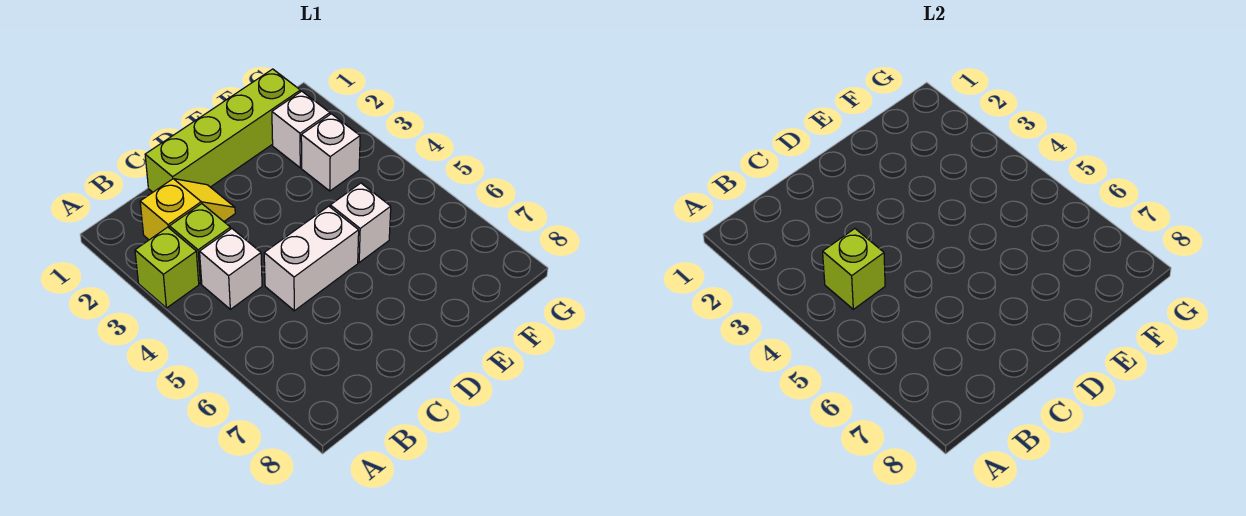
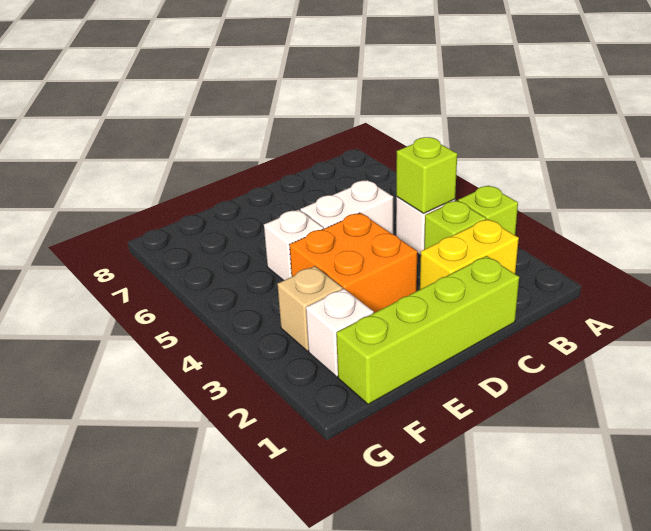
yellow 1x2 slope [140,179,235,240] -> yellow 1x2 brick [420,219,519,289]
none -> orange 2x2 brick [289,213,417,313]
white 1x1 brick [301,114,360,191] -> tan 1x1 brick [277,266,343,351]

